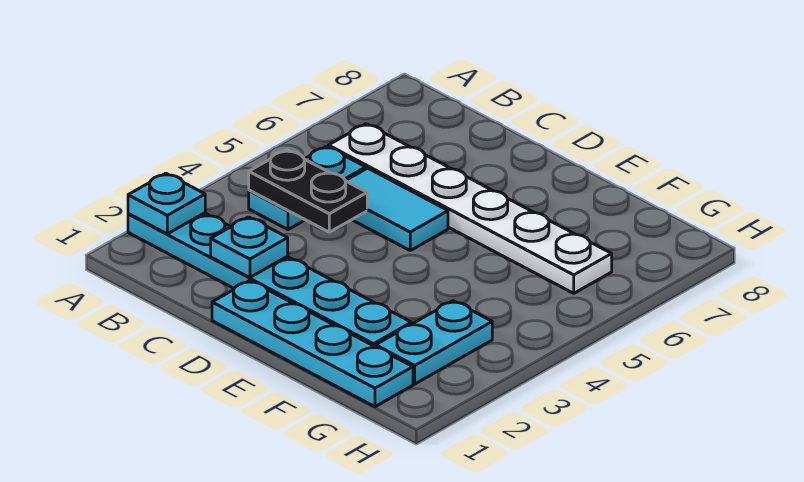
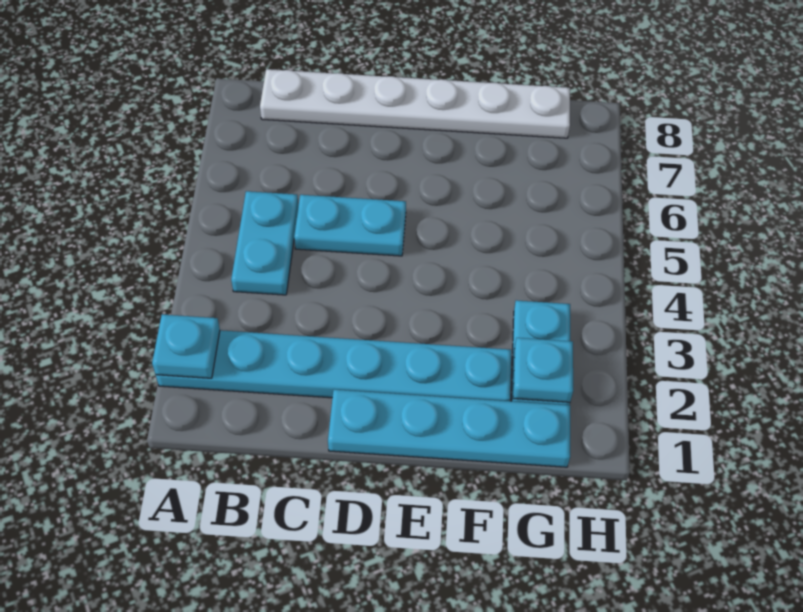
black 1x2 plate [249,150,367,232] -> none
white 1x6 plate [328,124,612,293] -> white 1x6 plate moved to [260,69,570,138]
cyan 1x1 plate [211,217,288,278] -> cyan 1x1 plate moved to [513,338,573,402]
cyan 1x2 tile [346,168,448,251] -> cyan 1x2 plate [294,195,406,256]

